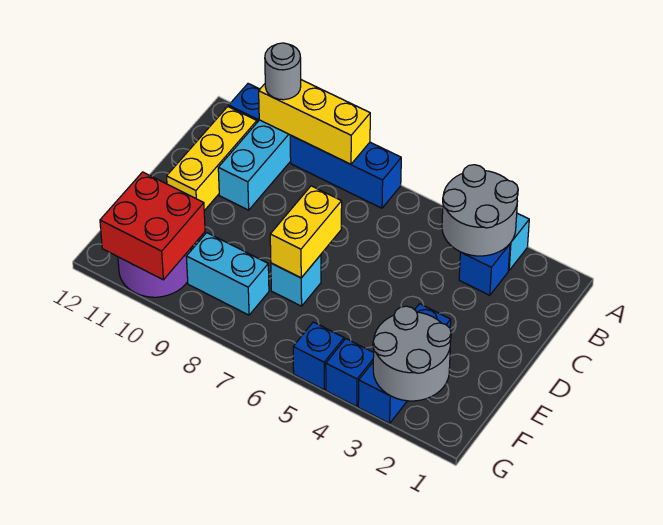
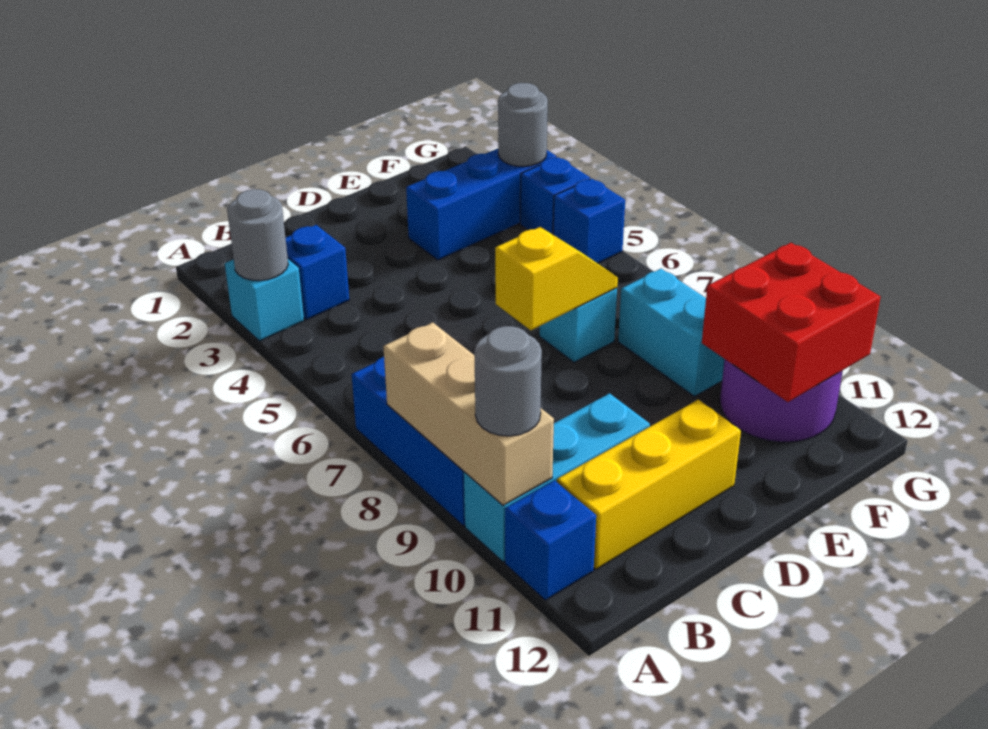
grey 2x2 round brick [442,165,518,256] -> grey 1x1 round brick [227,189,288,281]
yellow 1x3 brick [259,80,370,164] -> tan 1x3 brick [383,323,554,505]
yellow 1x2 brick [270,186,342,278] -> yellow 1x2 slope [495,227,618,330]
grey 2x2 round brick [373,306,451,401] -> grey 1x1 round brick [498,83,548,167]

